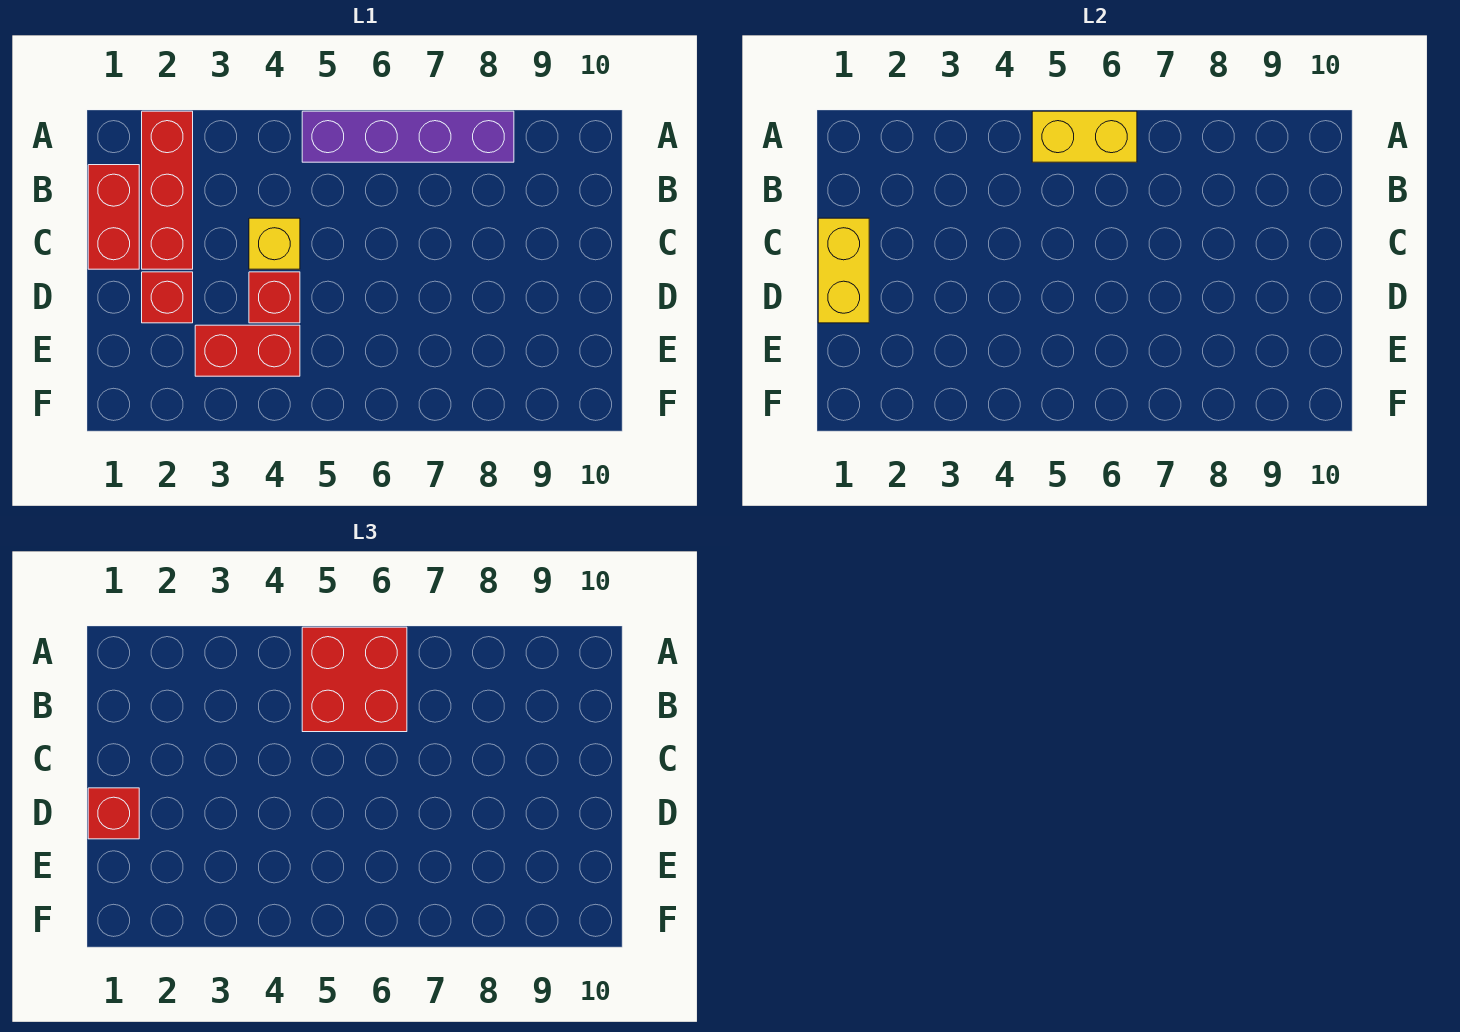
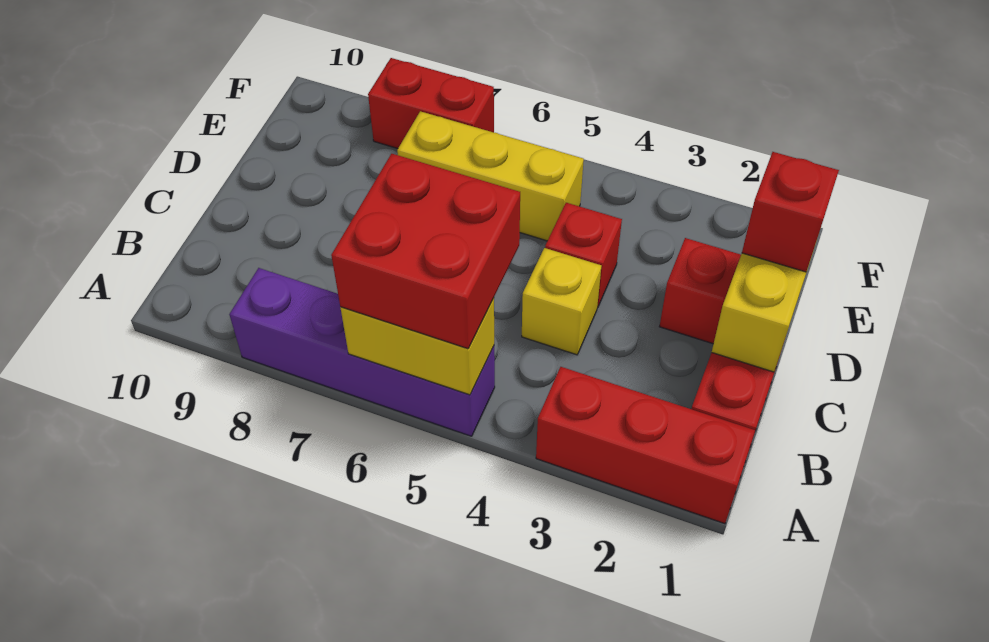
red 1x3 brick [142,111,193,269] -> red 1x3 brick turned to [536,367,755,524]
red 1x2 brick [195,325,300,376] -> red 1x2 brick moved to [368,58,494,149]
none -> yellow 1x3 brick [397,111,584,241]

